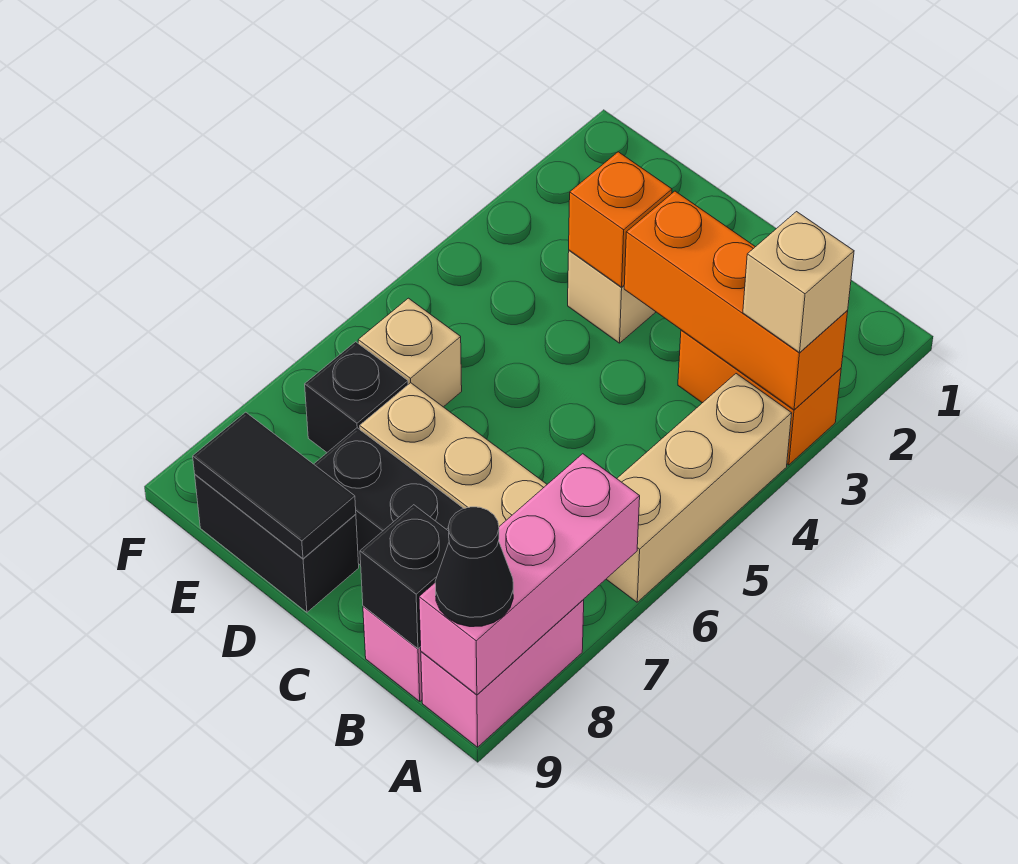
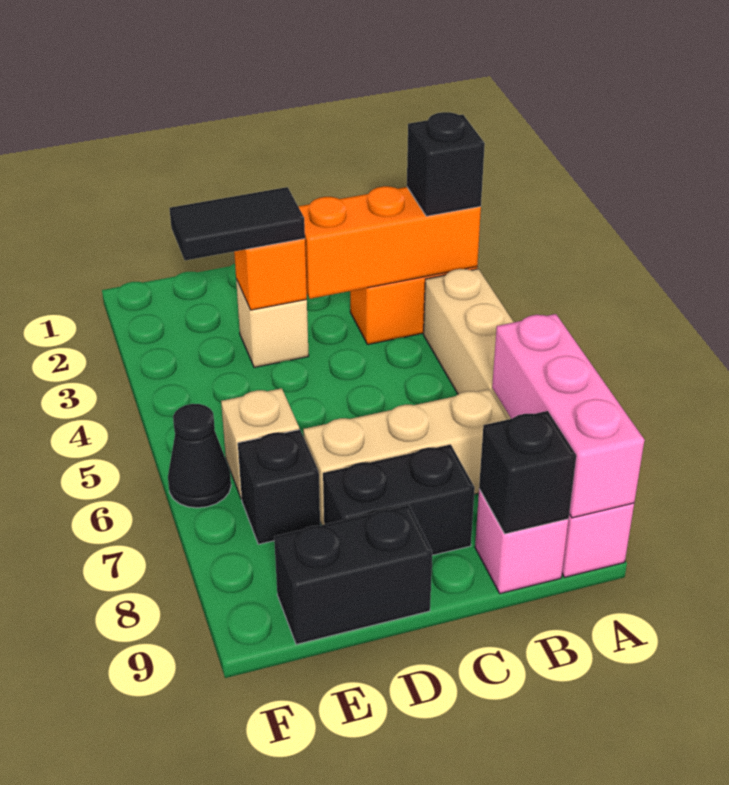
tan 1x1 brick [743,212,854,353] -> black 1x1 brick [407,112,485,216]
black 1x1 cone [435,507,513,627] -> black 1x1 cone moved to [168,404,231,508]
black 1x2 tile [193,412,356,559] -> black 1x2 tile moved to [169,187,305,260]

